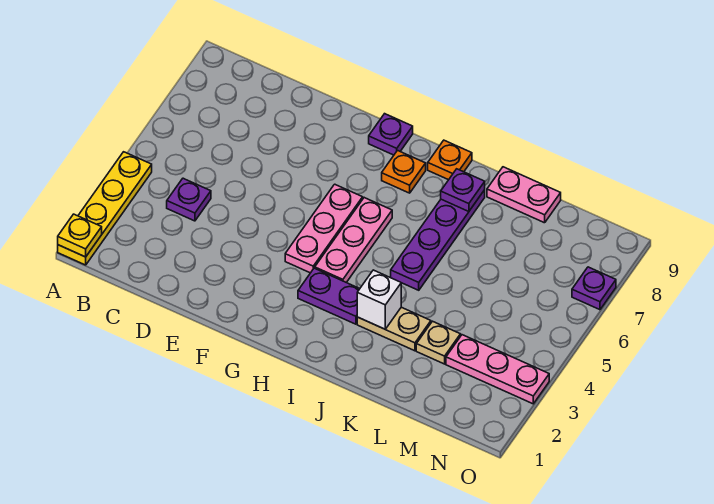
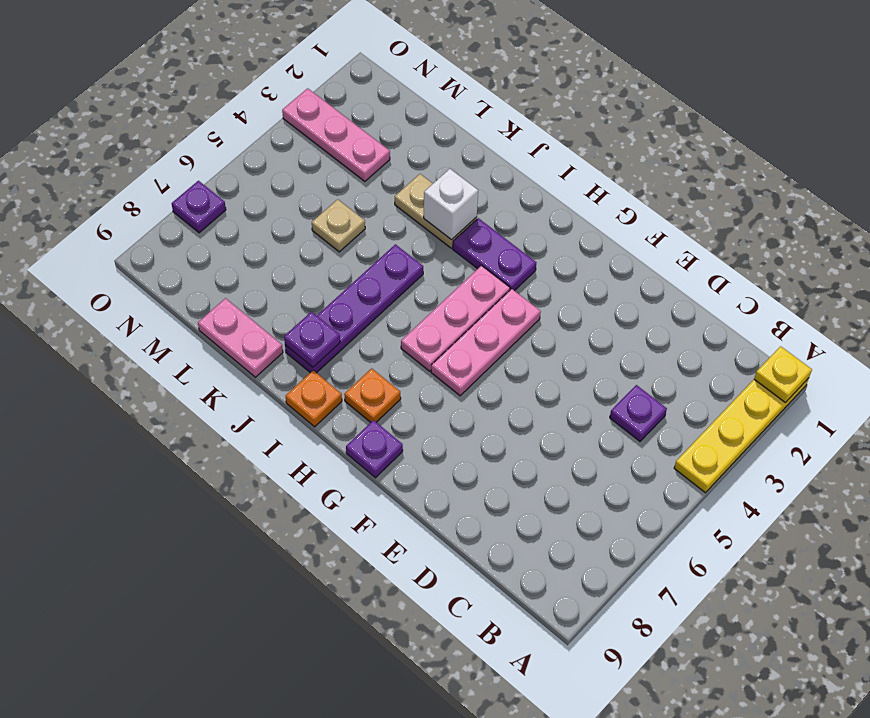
tan 1x1 plate [416,321,461,364] -> tan 1x1 plate moved to [312,199,365,252]

